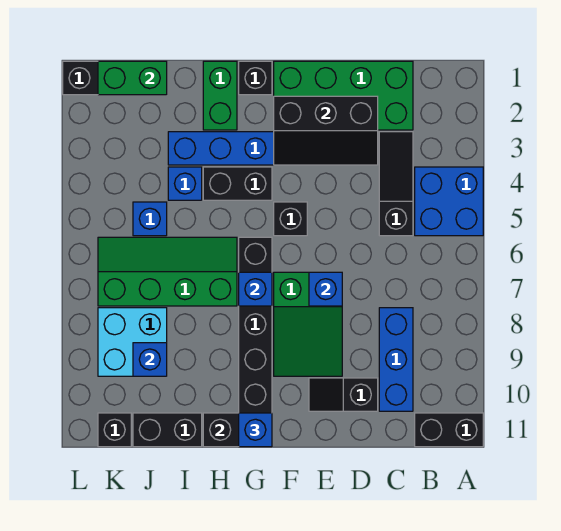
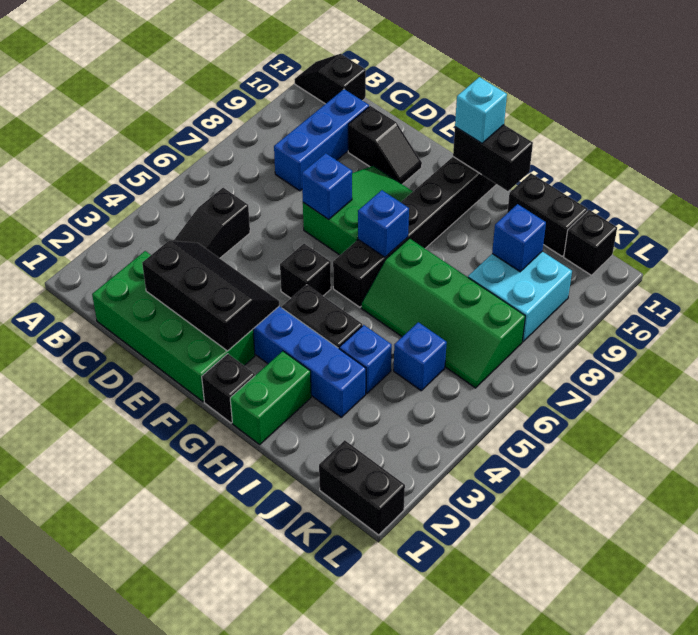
blue 2x2 brick [415,167,483,236] -> none
black 1x2 brick [415,413,483,447] -> black 1x2 slope [294,54,366,104]
blue 1x1 brick [239,413,272,447] -> cyan 1x1 brick [455,77,507,143]
green 1x2 brick [98,61,167,95] -> none

